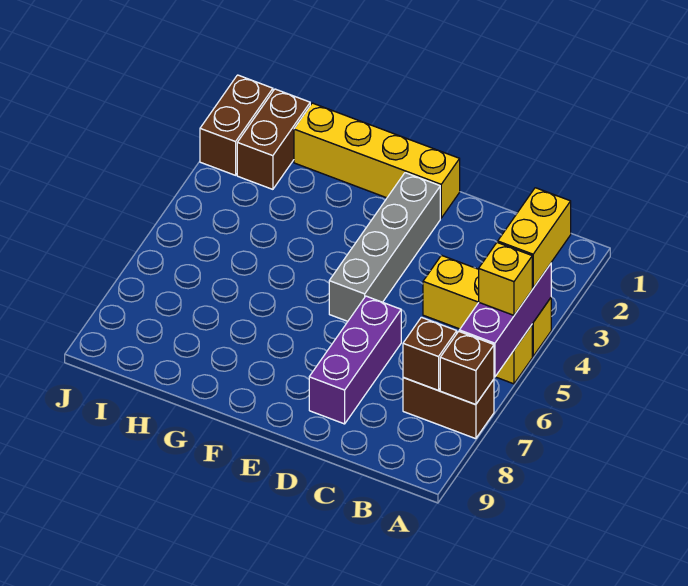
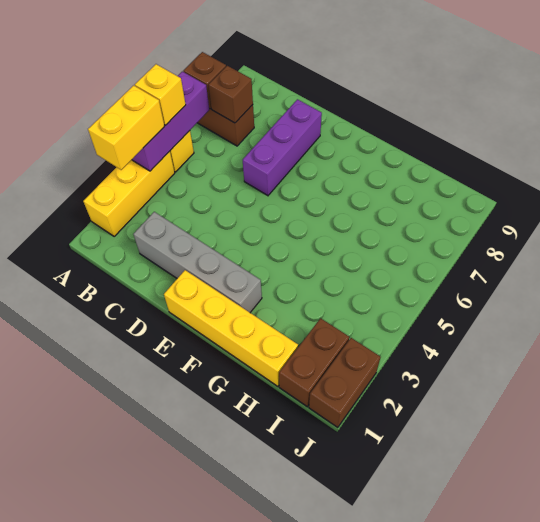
yellow 1x3 brick [423,255,551,356] -> yellow 1x3 brick turned to [83,151,175,237]
grey 1x4 brick [329,173,440,321] -> grey 1x4 brick turned to [133,212,262,312]

